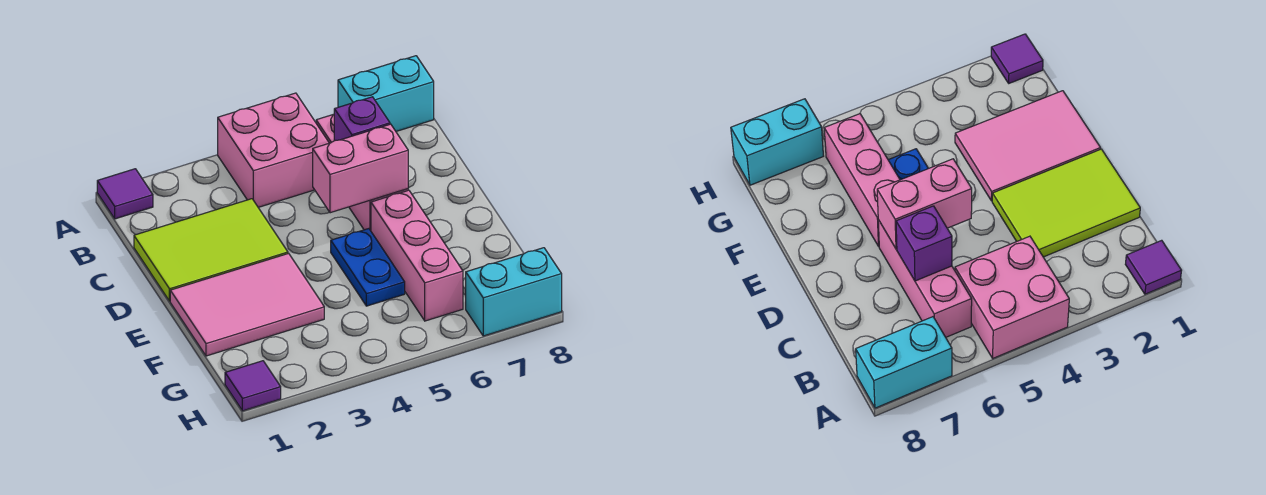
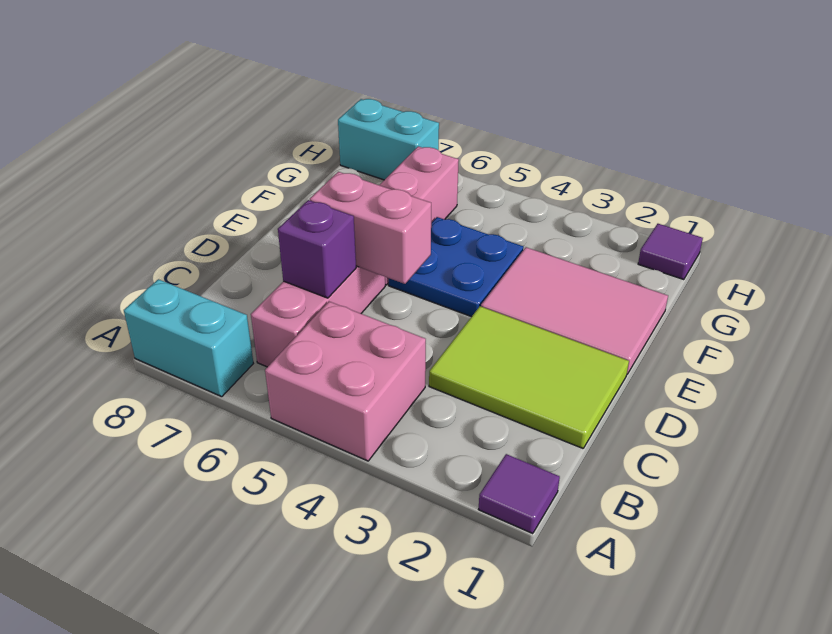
blue 1x2 plate [331,229,405,306] -> blue 2x2 plate [389,217,524,317]

